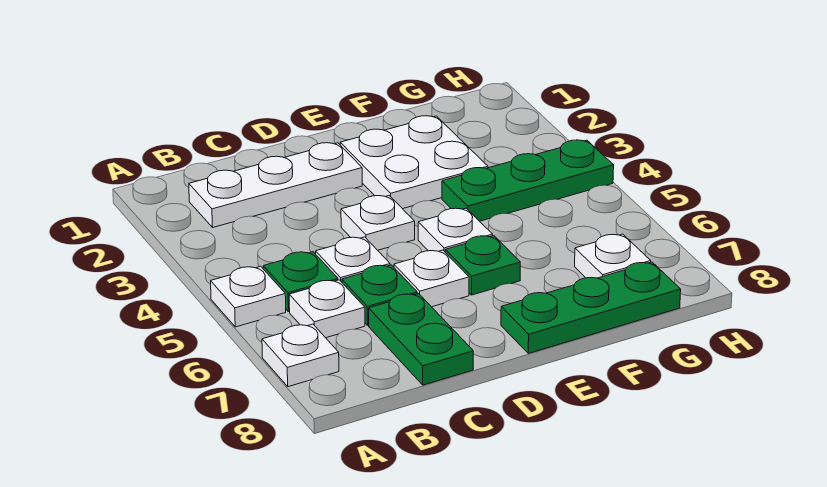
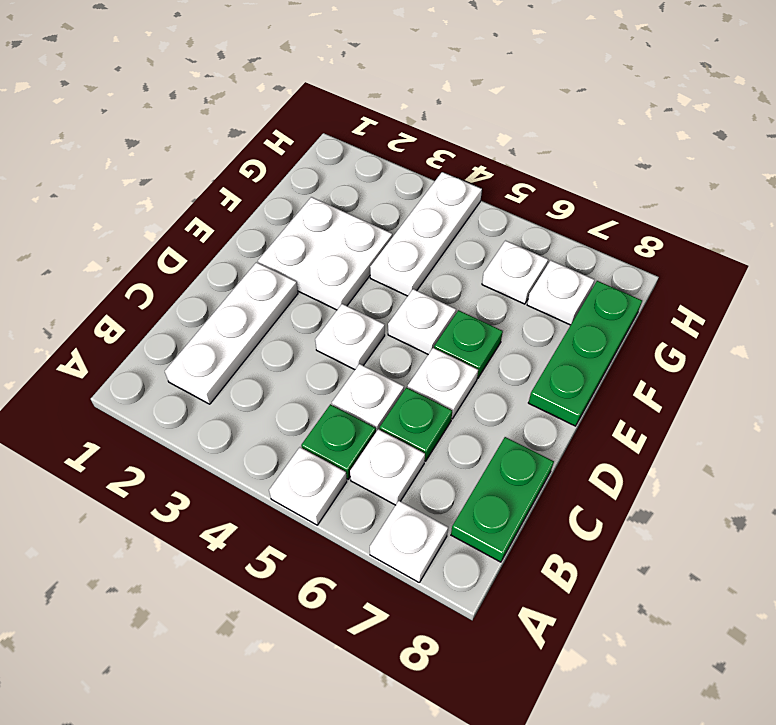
green 1x2 plate [369,294,473,385] -> green 1x2 plate turned to [451,437,554,562]
green 1x3 plate [442,140,614,221] -> white 1x3 plate [370,172,482,296]
none -> white 1x1 plate [482,241,548,304]

